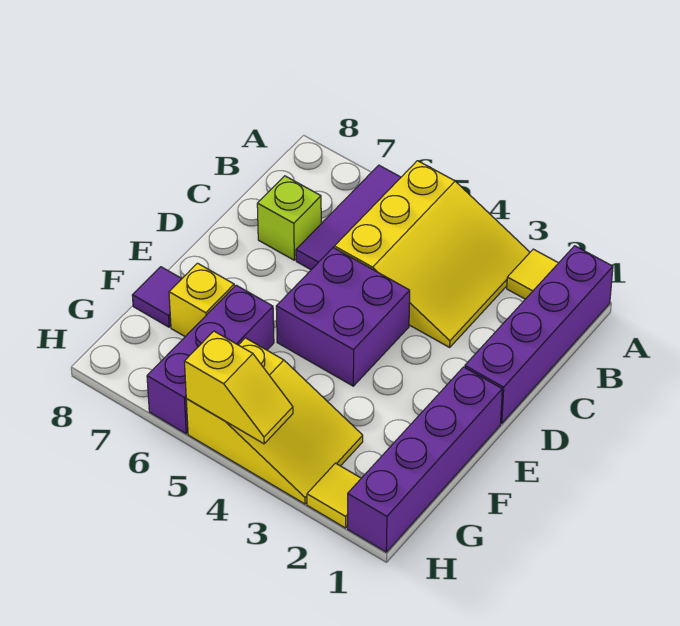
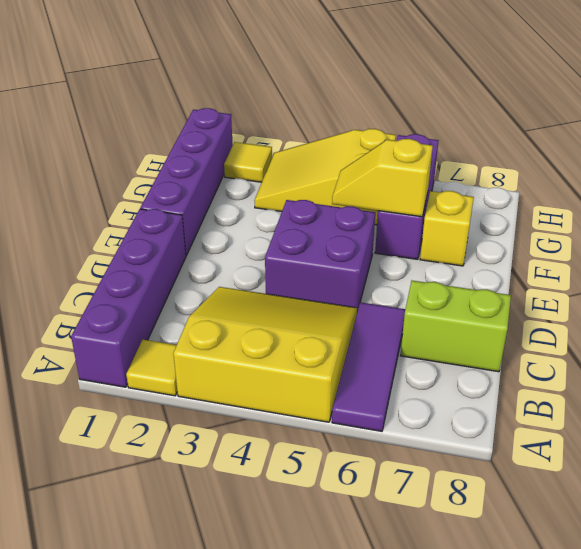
yellow 3x3 slope [334,161,530,347] -> yellow 3x3 slope turned to [173,287,357,422]
lime 1x1 brick [257,176,321,260] -> lime 1x2 brick [400,281,511,372]
purple 1x1 tile [132,267,182,327] -> none
yellow 1x2 slope [184,331,293,444] -> yellow 1x2 slope moved to [332,139,433,217]

